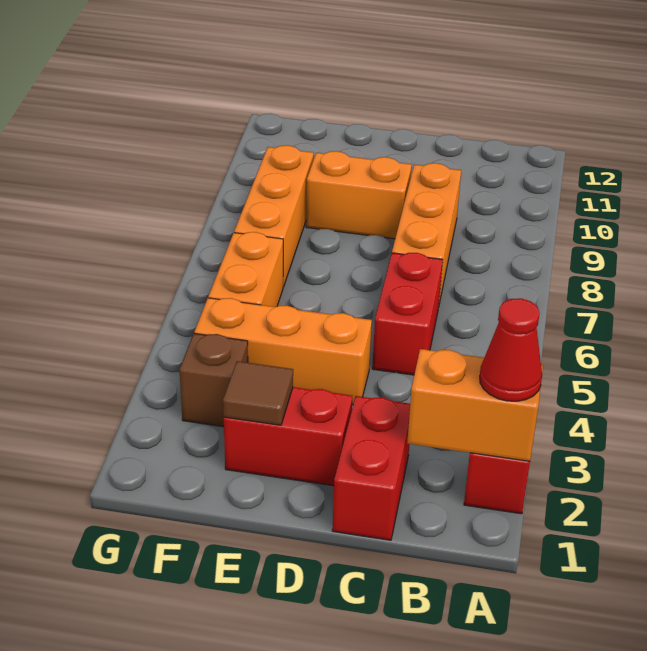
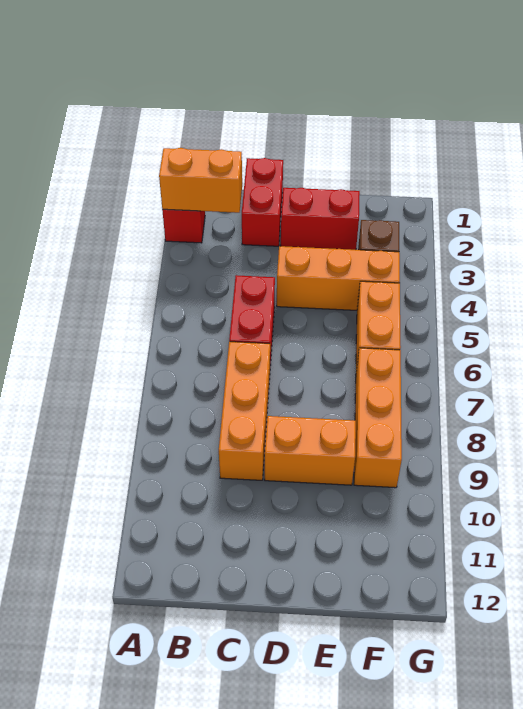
red 1x1 cone [480,298,542,401] -> none
brown 1x1 tile [223,361,293,425] -> none

